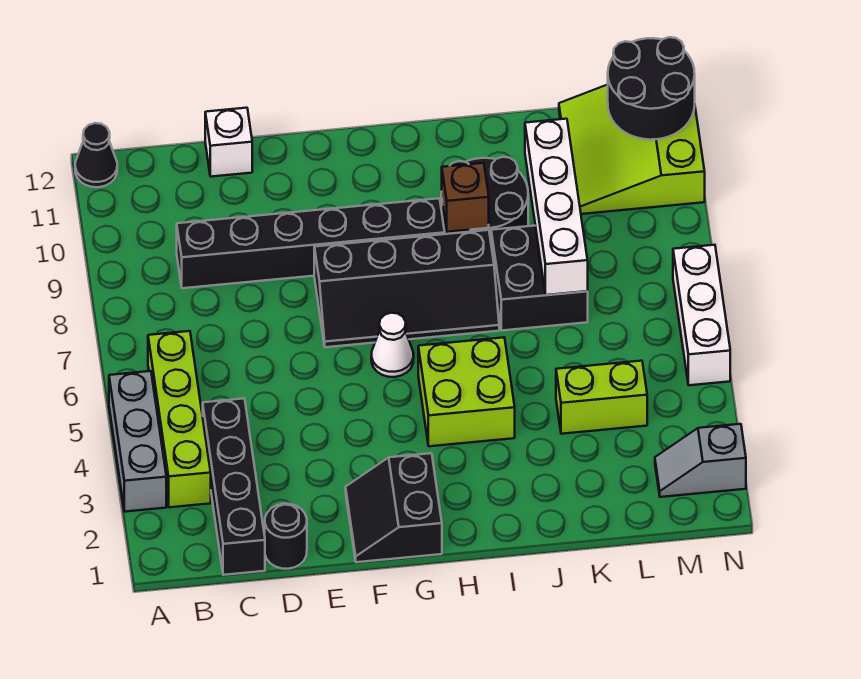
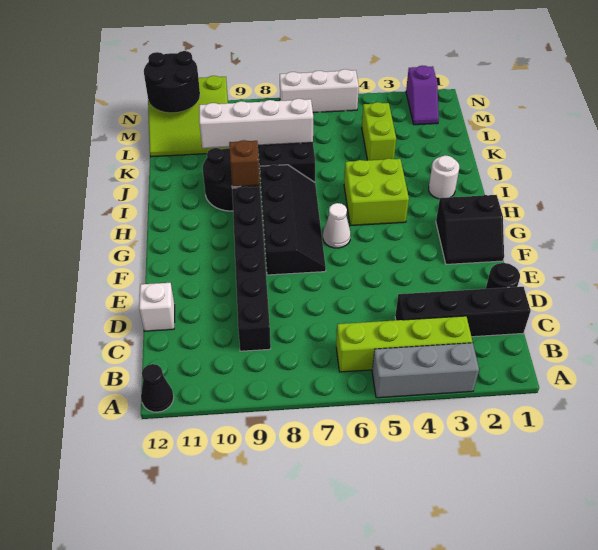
none -> white 1x1 round brick [429,155,459,199]
grey 1x2 slope [655,424,746,497] -> purple 1x2 slope [406,66,439,125]

